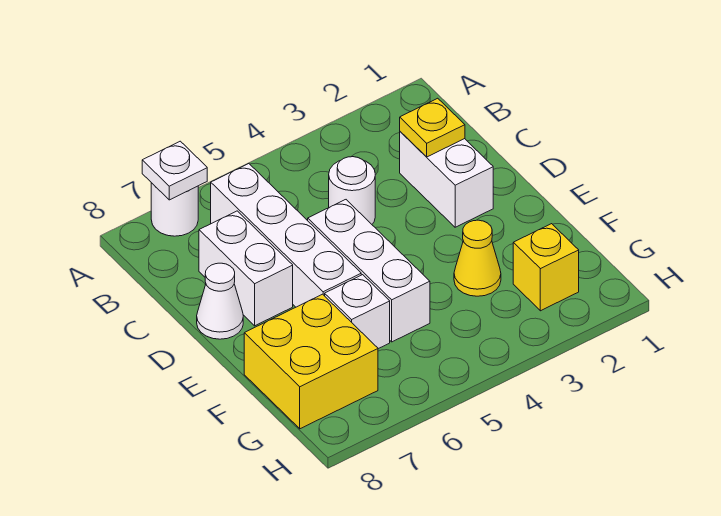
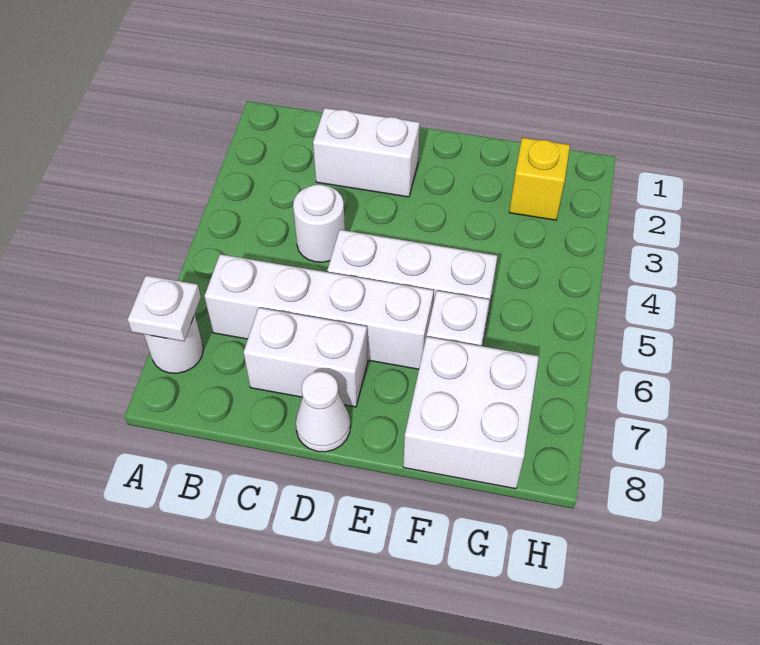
yellow 1x1 plate [400,98,465,157] -> none
yellow 1x1 cone [454,220,501,296] -> none
yellow 2x2 brick [244,294,378,429] -> white 2x2 brick [403,337,539,489]

